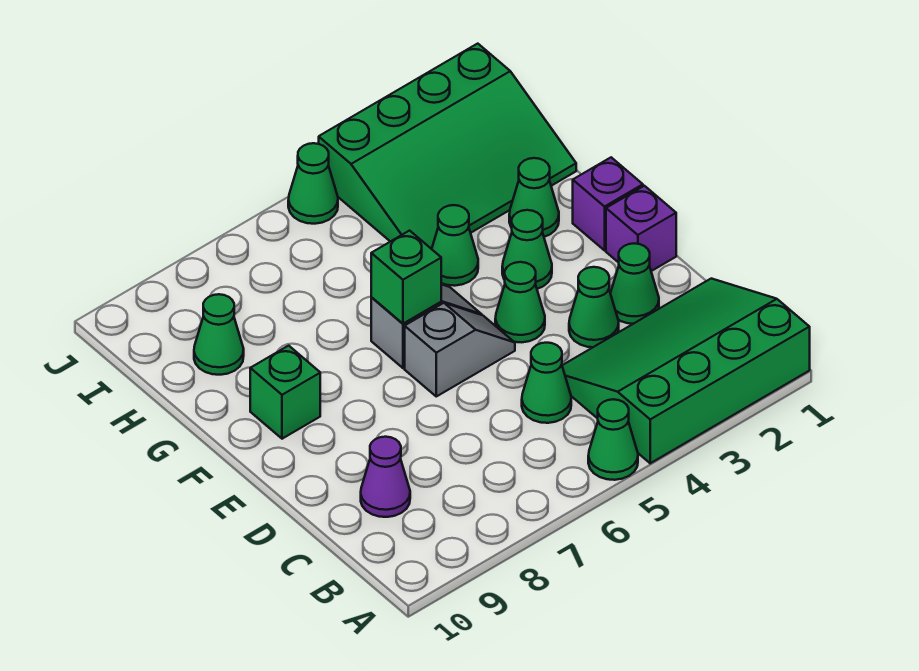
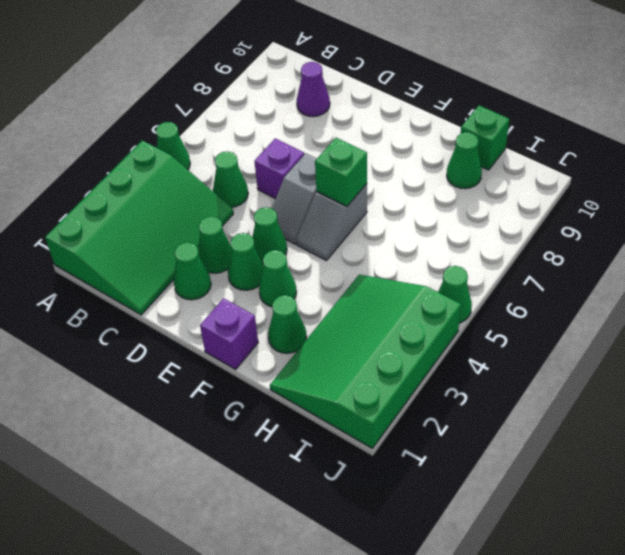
purple 1x1 brick [606,186,676,271] -> purple 1x1 brick moved to [255,139,304,199]
green 1x1 brick [250,346,320,439] -> green 1x1 brick moved to [461,105,509,170]
green 1x1 cone [432,205,478,286] -> green 1x1 cone moved to [228,233,264,290]

